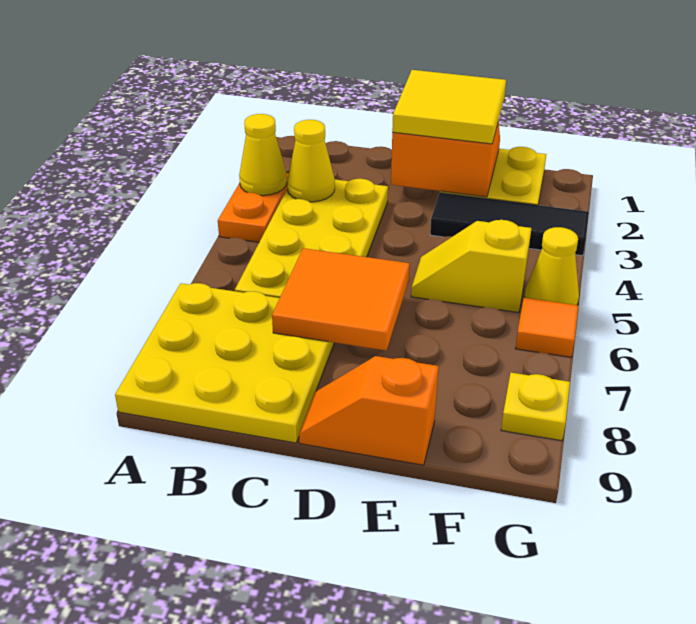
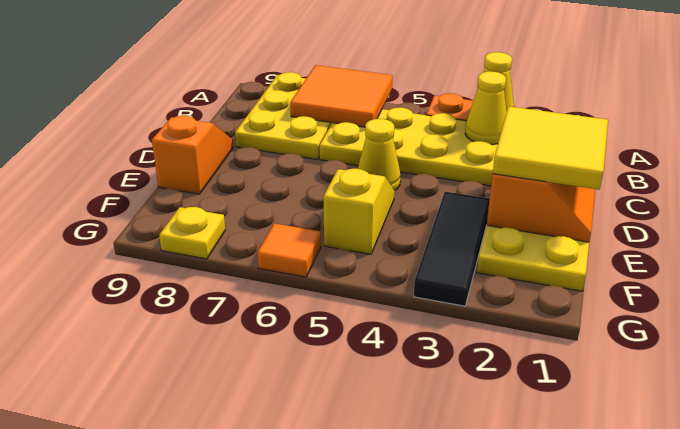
yellow 3x3 plate [115,283,334,443] -> yellow 2x3 plate [235,72,332,159]
orange 2x2 tile [272,248,410,350] -> orange 2x2 tile moved to [290,65,393,127]
yellow 1x1 cone [525,227,579,305] -> yellow 1x1 cone moved to [358,119,401,190]

